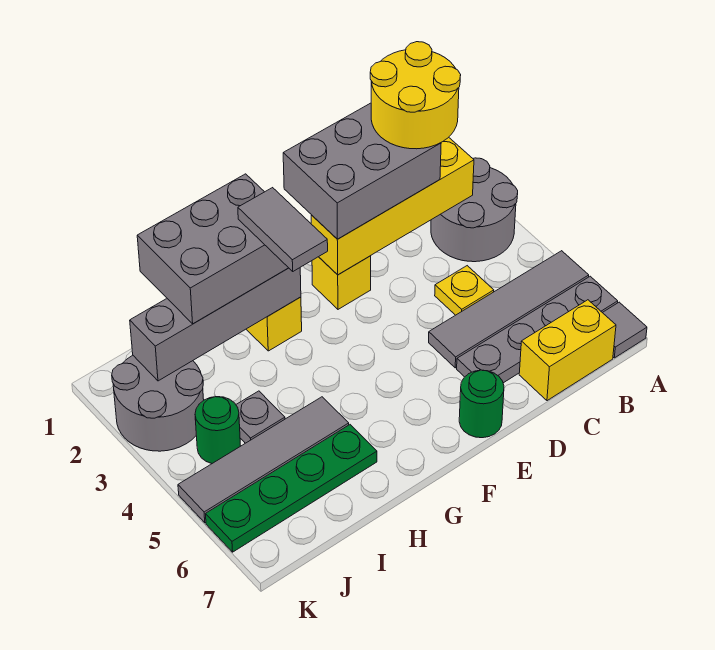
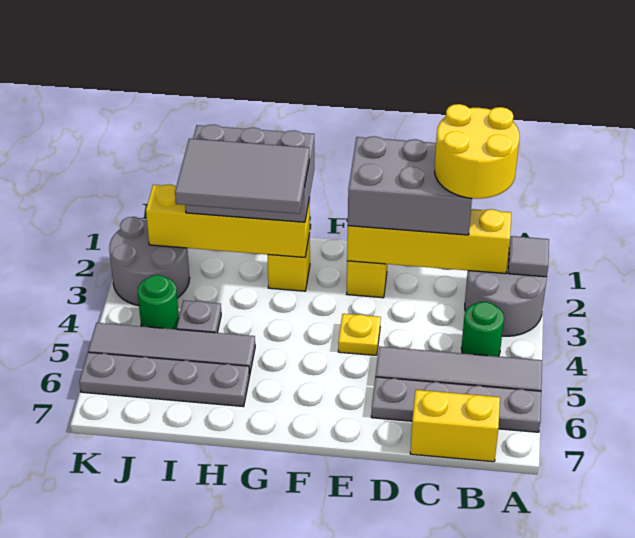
grey 1x1 tile [603,302,647,358] -> grey 1x1 tile moved to [508,236,549,277]
yellow 1x1 plate [435,266,494,315] -> yellow 1x1 plate moved to [338,314,381,356]
green 1x1 round brick [459,370,504,438] -> green 1x1 round brick moved to [461,302,504,356]
grey 1x4 brick [130,268,301,381] -> yellow 1x4 brick [146,184,310,257]
grey 1x2 tile [238,188,328,271] -> grey 2x3 tile [175,139,309,214]
green 1x4 plate [206,425,377,552] -> grey 1x4 plate [79,352,250,407]

